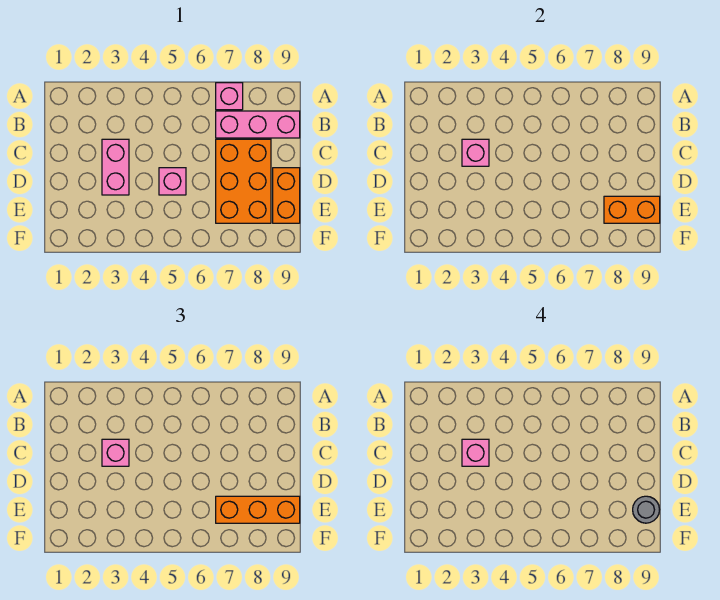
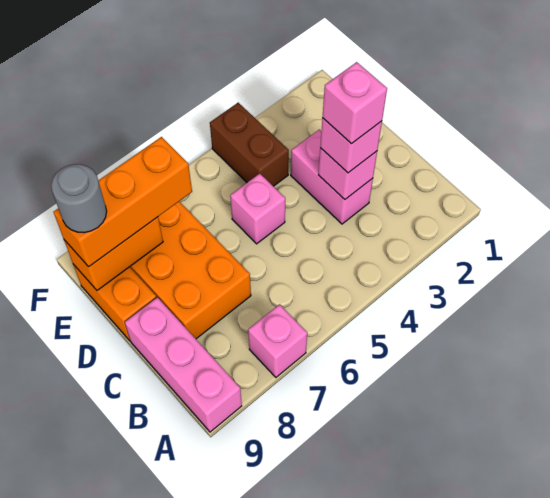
pink 1x3 brick [216,111,300,138] -> pink 1x3 brick turned to [125,297,242,432]
none -> brown 1x2 brick [210,103,289,186]

